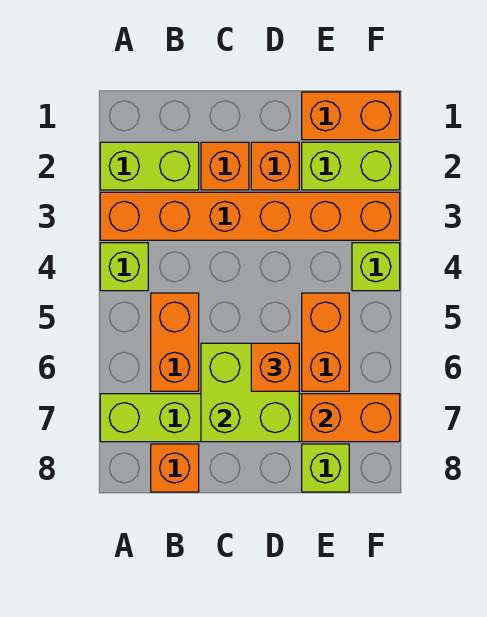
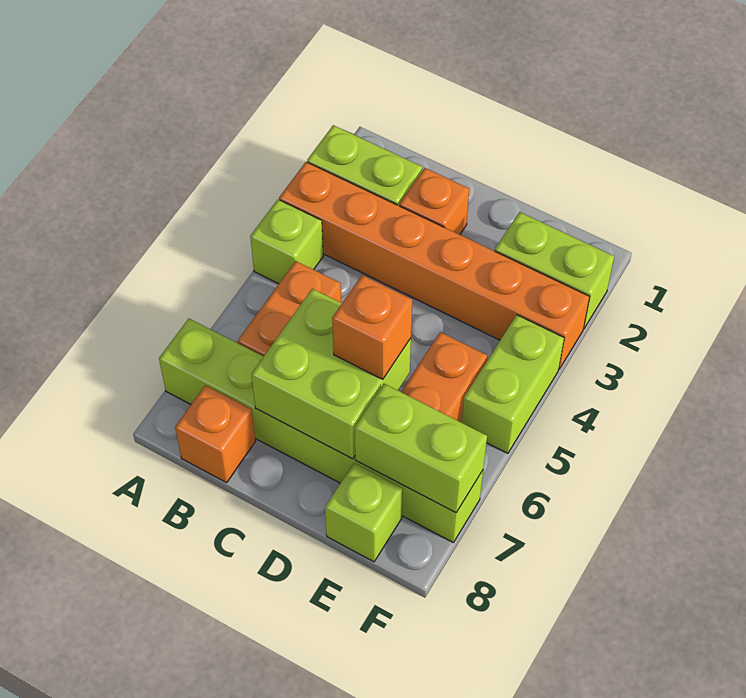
orange 1x1 brick [251,142,299,190] -> none
orange 1x2 brick [302,92,400,140] -> none
orange 1x2 brick [302,394,400,442] -> lime 1x2 brick [355,384,487,513]
lime 1x1 brick [352,243,400,291] -> lime 1x2 brick [462,315,564,453]

